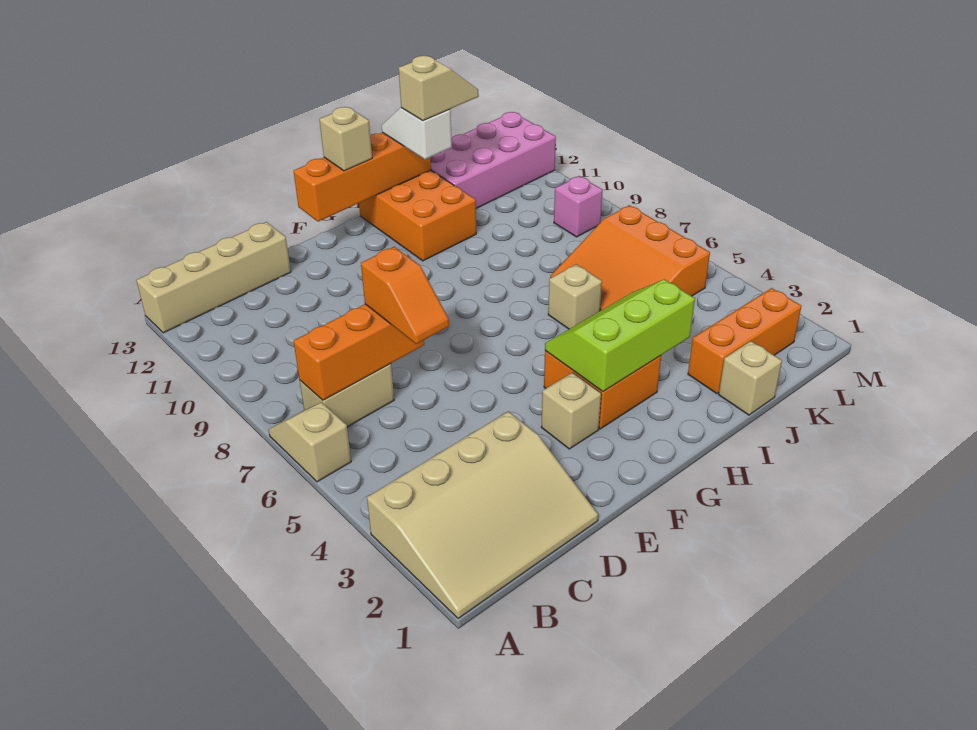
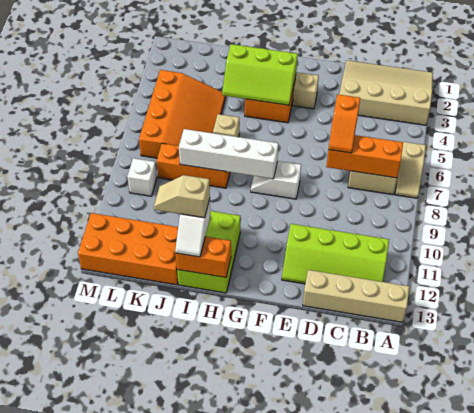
none -> lime 2x4 slope [282,224,389,284]
orange 1x2 slope [361,247,449,344] -> orange 1x2 slope turned to [328,94,360,153]
none -> white 1x2 slope [251,161,301,199]
orange 1x4 brick [294,133,431,222] -> orange 1x2 brick [176,237,231,277]
none -> white 1x4 brick [179,129,278,179]
tan 1x1 brick [319,107,372,171] -> none
orange 2x3 brick [359,170,476,261] -> lime 2x3 brick [177,211,241,293]
tan 1x1 brick [719,341,782,415] -> none
orange 1x3 brick [688,288,801,394] -> orange 1x3 brick moved to [157,143,230,188]
orange 3x3 slope [550,205,710,311] -> orange 3x4 slope [139,70,226,158]
pink 2x4 brick [430,112,556,208] -> orange 2x4 brick [78,213,178,285]
pink 1x1 brick [554,176,603,237] -> white 1x1 brick [127,158,157,196]

